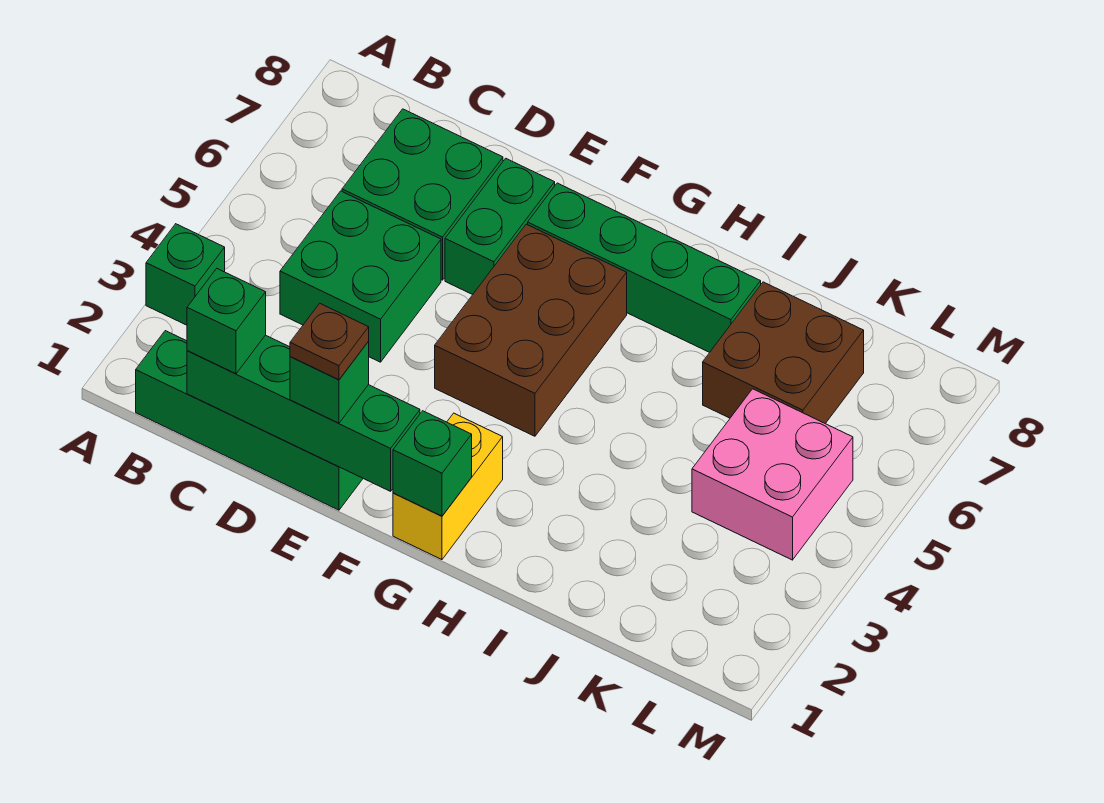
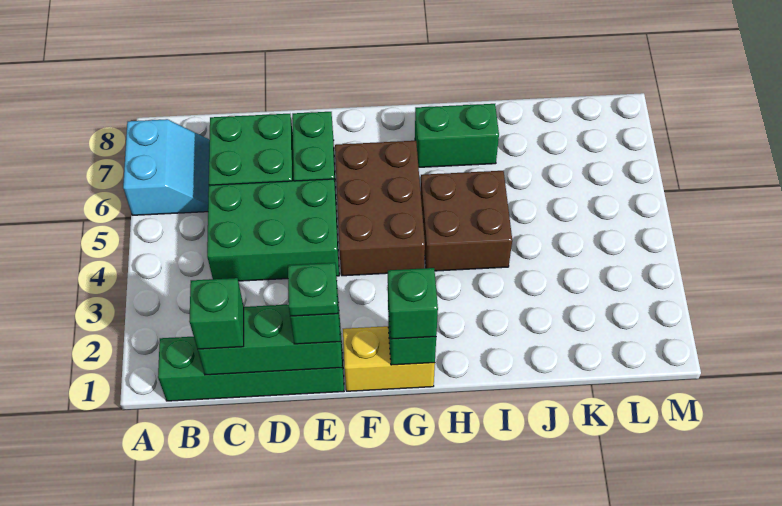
green 1x1 brick [146,224,225,325] -> green 1x1 brick moved to [388,268,438,339]
none -> cyan 2x2 slope [123,119,210,215]
green 1x4 brick [187,335,420,491] -> green 1x3 brick [198,305,342,375]
green 2x2 brick [280,191,441,362] -> green 2x3 brick [207,179,339,281]
brown 1x1 plate [290,303,369,380] -> green 1x1 plate [288,263,338,316]
green 1x4 brick [528,183,761,352] -> green 1x2 brick [415,104,499,167]
yellow 1x2 brick [393,413,503,560] -> yellow 1x2 brick turned to [343,326,435,391]
brown 2x2 brick [703,282,864,424] -> brown 2x2 brick moved to [421,171,512,271]
pink 2x2 brick [692,389,853,560] -> none

